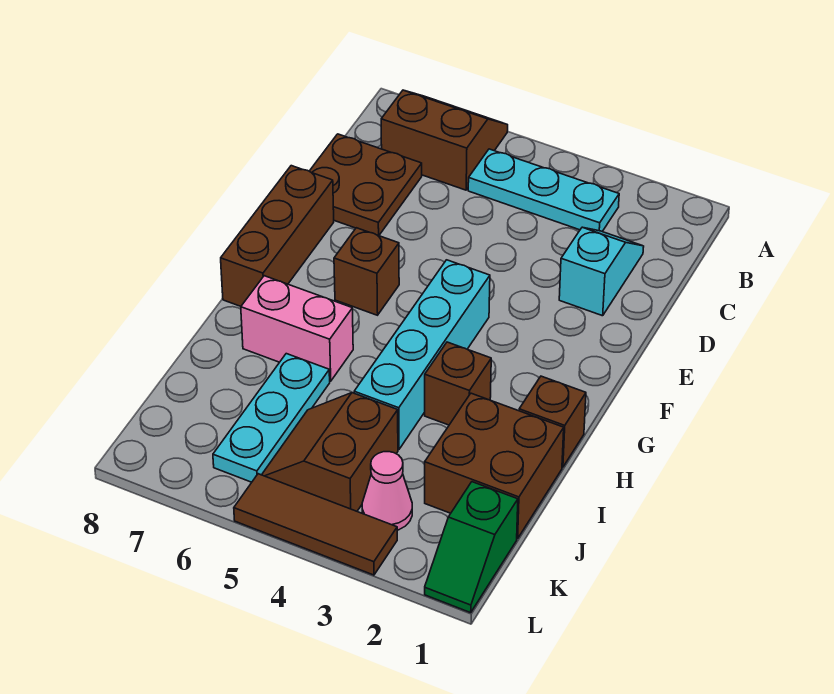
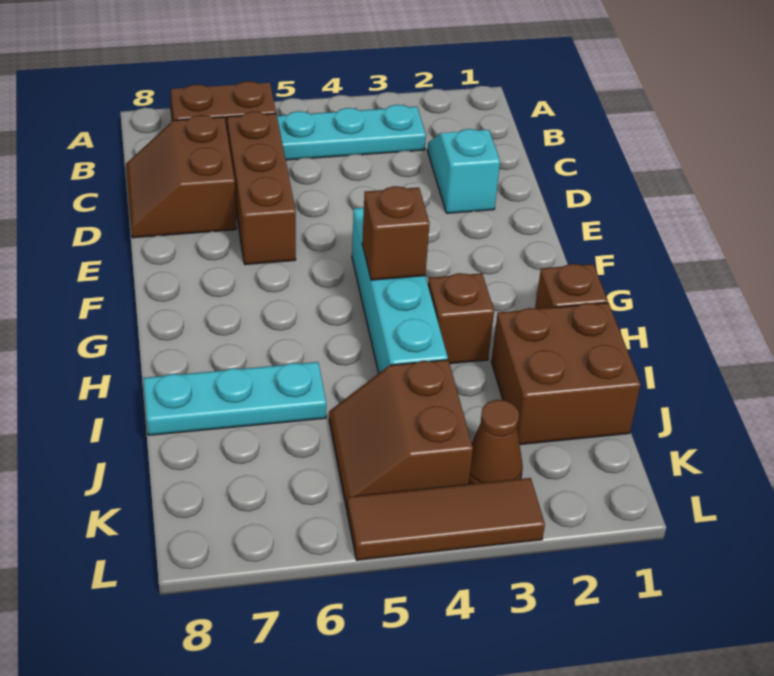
brown 2x2 plate [309,134,422,235] -> brown 2x2 slope [126,115,236,238]
brown 1x3 brick [221,166,334,306] -> brown 1x3 brick moved to [227,112,296,265]
brown 1x1 brick [334,228,399,315] -> brown 1x1 brick moved to [362,186,430,280]
pink 1x2 brick [241,276,353,381] -> none
cyan 1x3 plate [213,354,330,482] -> cyan 1x3 plate turned to [143,362,326,435]
green 1x2 slope [425,482,518,613] -> none
pink 1x1 cone [362,452,412,530] -> brown 1x1 cone [469,400,523,484]

